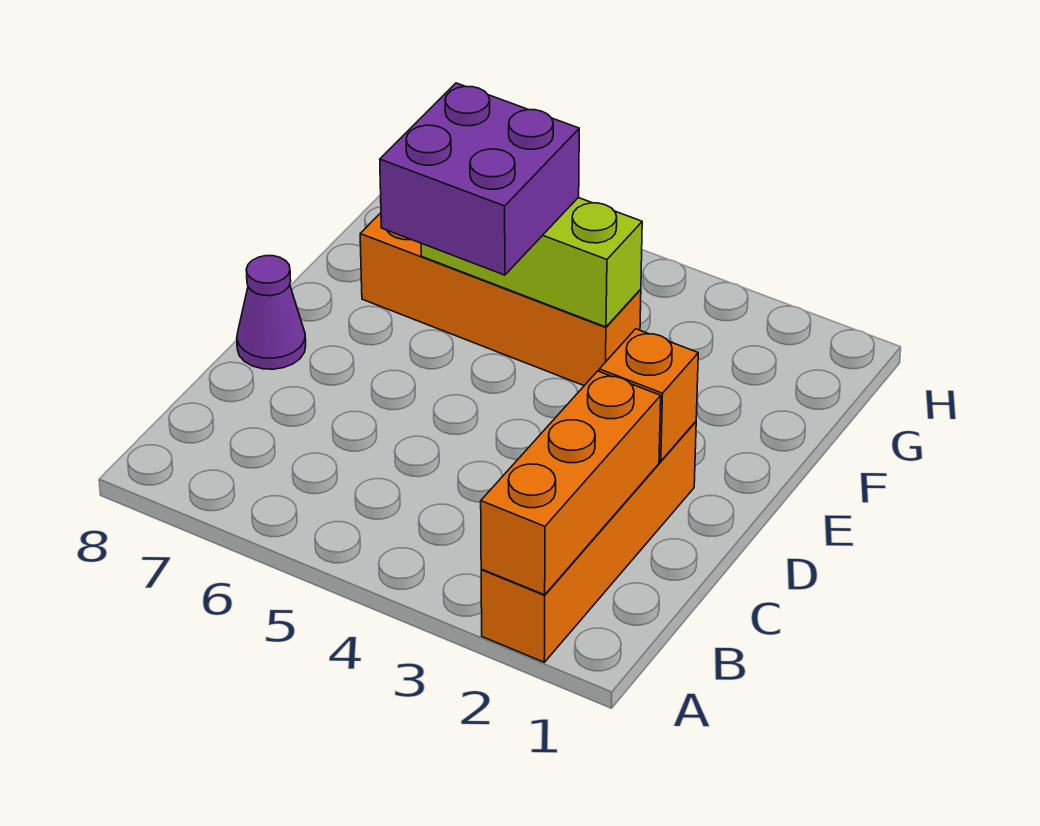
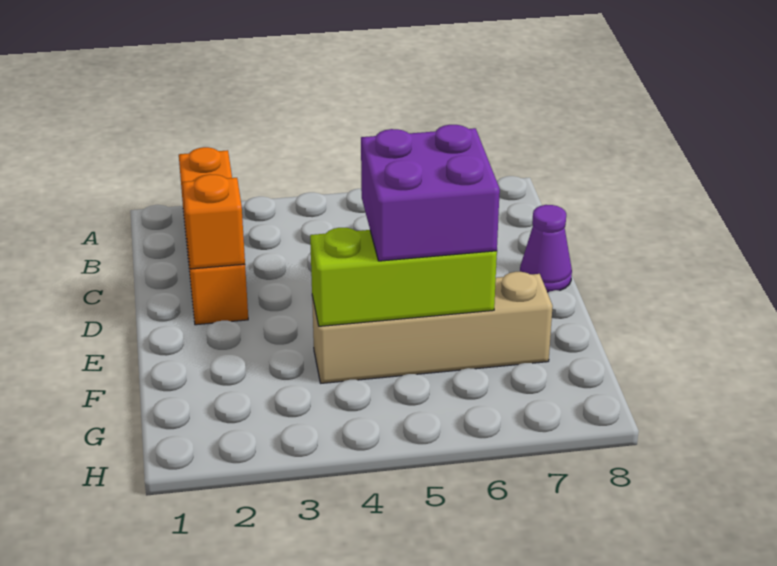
orange 1x3 brick [481,371,661,595] -> none
orange 1x4 brick [360,213,641,386] -> tan 1x4 brick [312,272,553,383]

